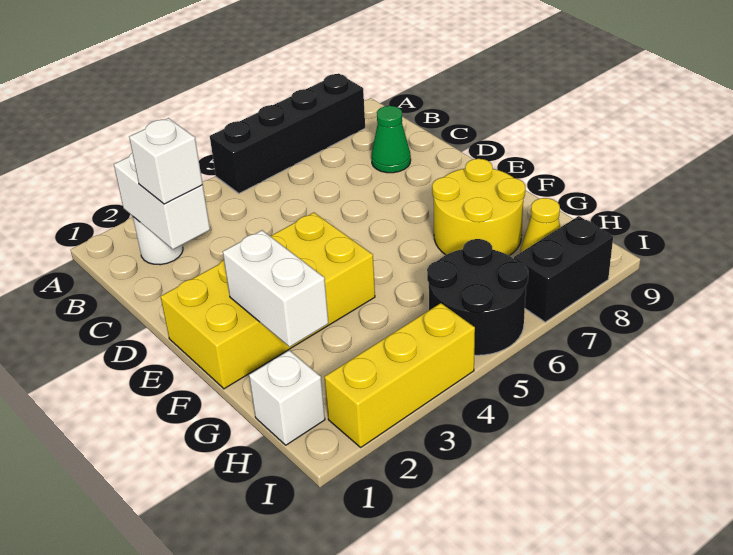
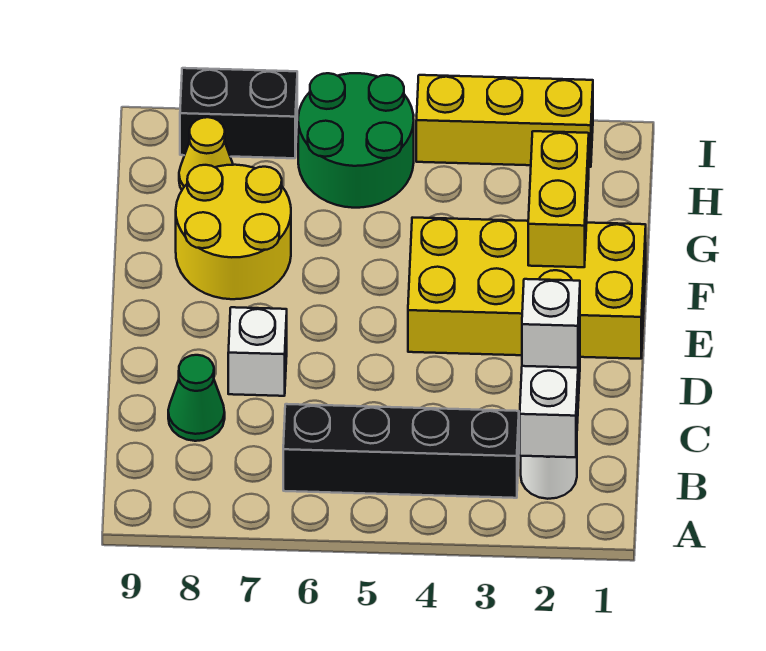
black 1x4 brick [210,73,365,193] -> black 1x4 brick moved to [283,404,519,498]
white 1x2 brick [223,230,328,347] -> yellow 1x2 brick [528,131,589,267]
white 1x1 brick [249,350,325,445] -> white 1x1 brick moved to [228,307,287,396]
black 2x2 round brick [427,239,528,355] -> green 2x2 round brick [298,73,414,208]

